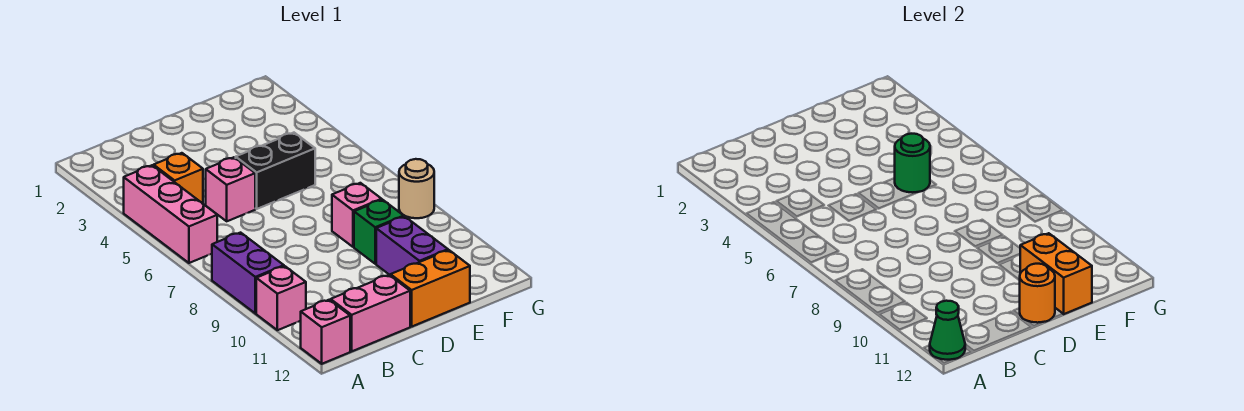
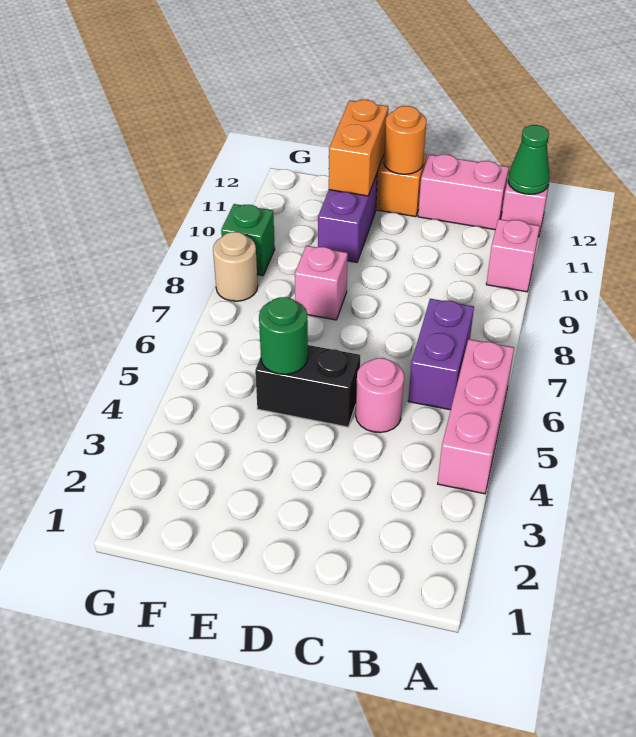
purple 1x2 brick [212,233,284,313] -> purple 1x2 brick moved to [408,299,474,410]
orange 1x1 brick [154,153,203,204] -> none
pink 1x1 brick [206,157,255,221] -> pink 1x1 round brick [356,358,404,433]
green 1x1 brick [354,200,404,264] -> green 1x1 brick moved to [221,204,275,276]

